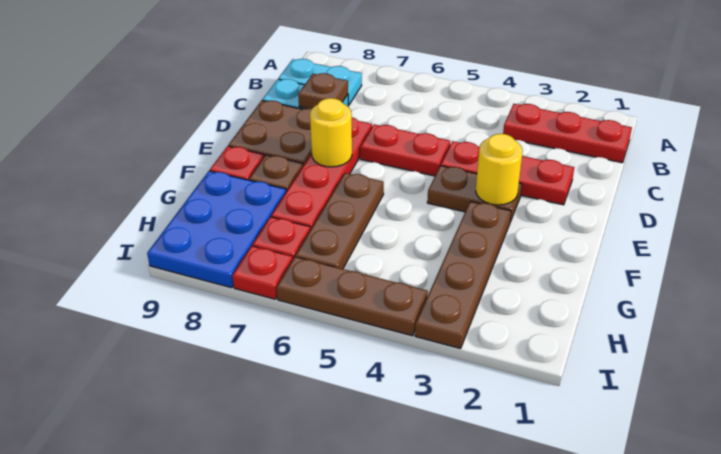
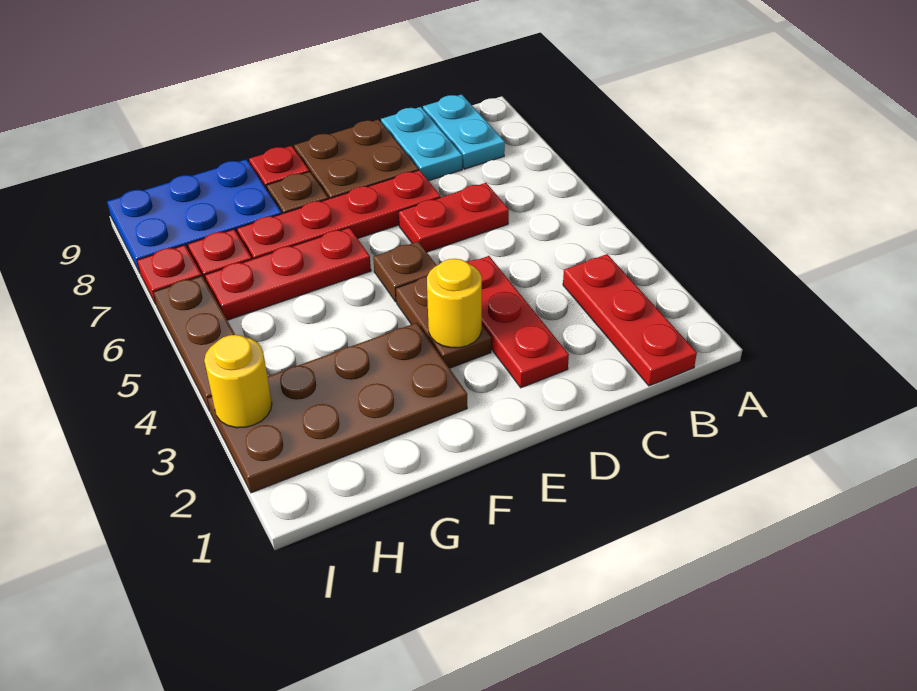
brown 1x1 plate [298,73,348,109] -> brown 1x1 plate moved to [373,242,437,302]
red 1x2 plate [360,124,450,176] -> red 1x2 plate turned to [399,183,509,252]
yellow 1x1 round brick [310,98,352,167] -> yellow 1x1 round brick moved to [204,335,272,428]
brown 1x4 plate [415,201,511,349] -> brown 2x4 plate [207,323,467,493]
brown 1x3 plate [295,173,384,269] -> red 1x3 plate [205,227,371,320]

